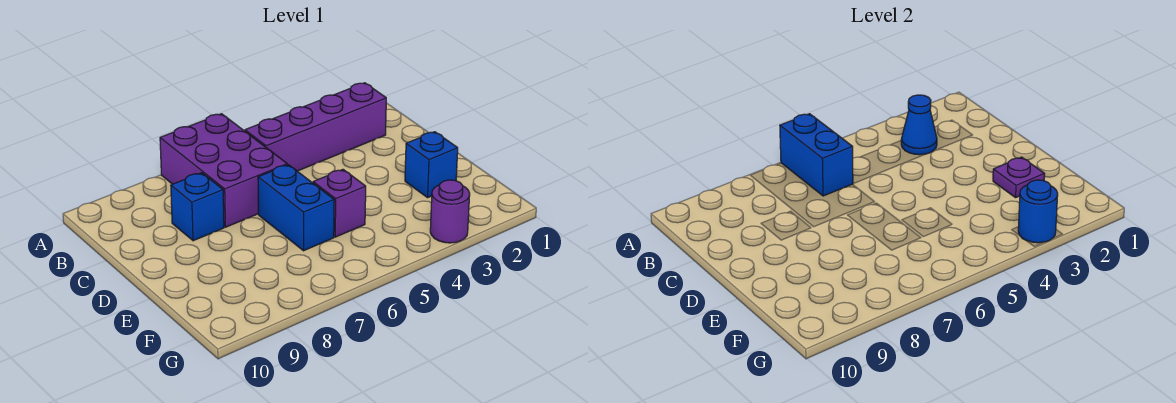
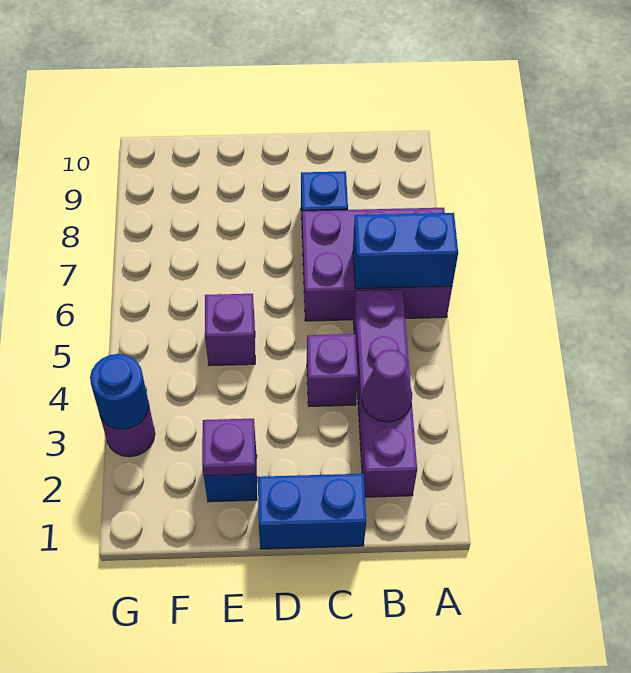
blue 1x1 cone [901,95,937,155] -> purple 1x1 cone [362,349,412,422]
none -> purple 1x1 brick [307,334,358,406]
blue 1x2 brick [258,165,334,251] -> blue 1x2 brick moved to [258,474,366,549]

